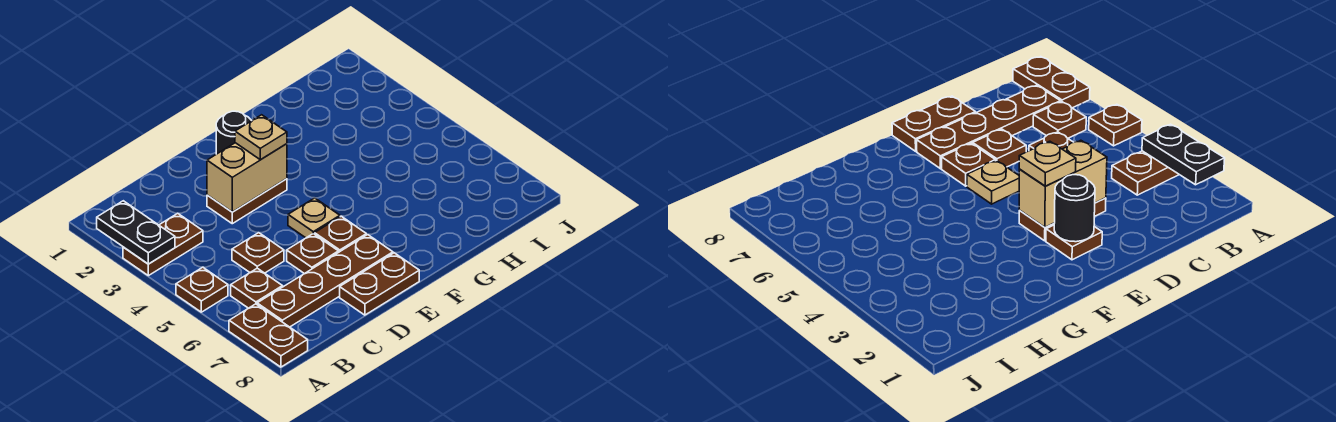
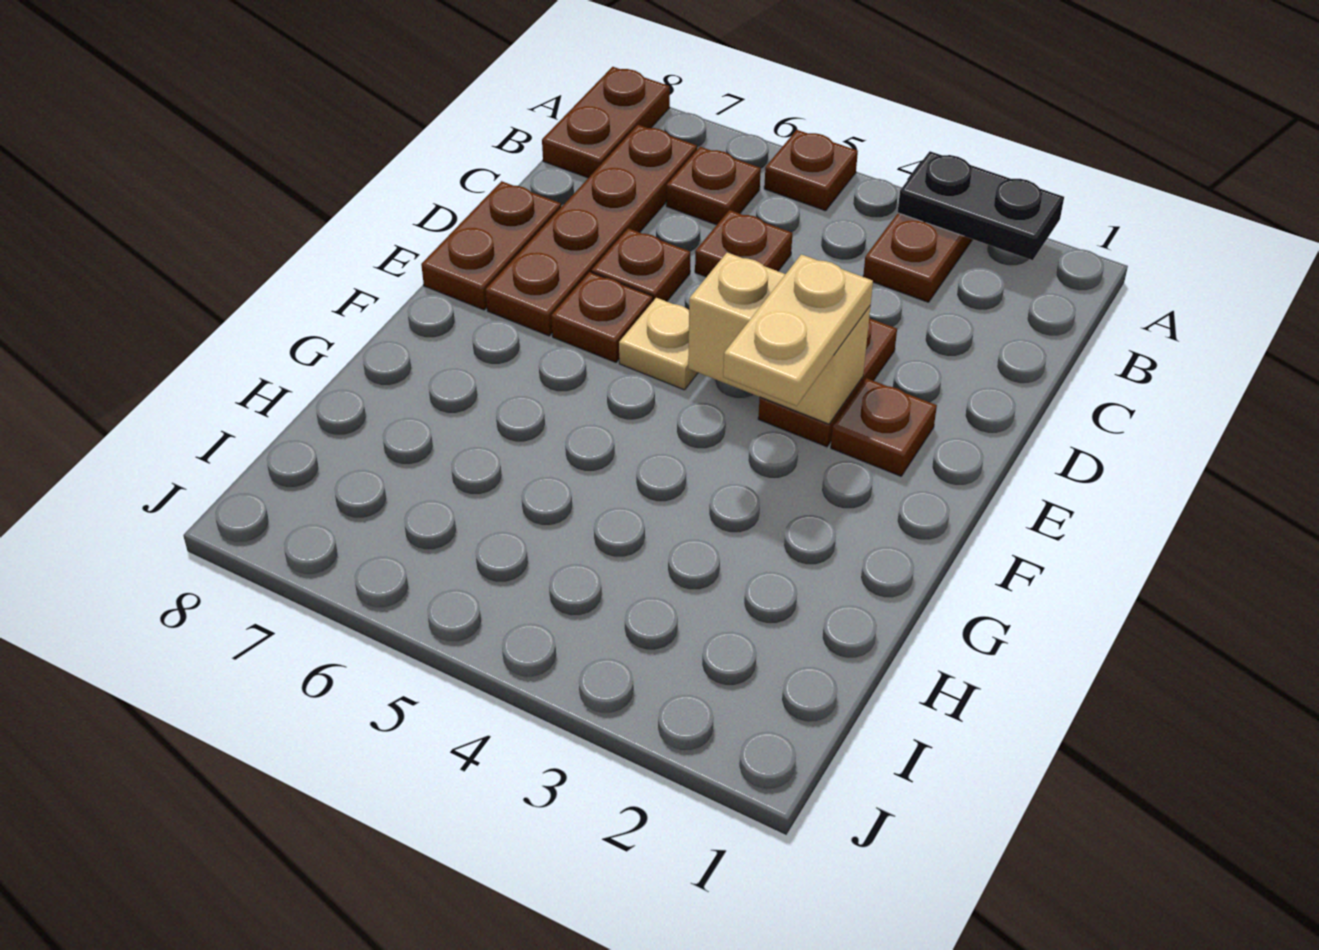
brown 1x2 plate [229,304,308,367] -> brown 1x2 plate turned to [542,67,670,178]
tan 1x2 brick [207,143,287,212] -> tan 1x2 brick turned to [688,253,870,424]
black 1x1 round brick [216,111,251,154] -> none
tan 1x1 plate [235,115,287,160] -> tan 1x2 plate [723,254,873,406]

